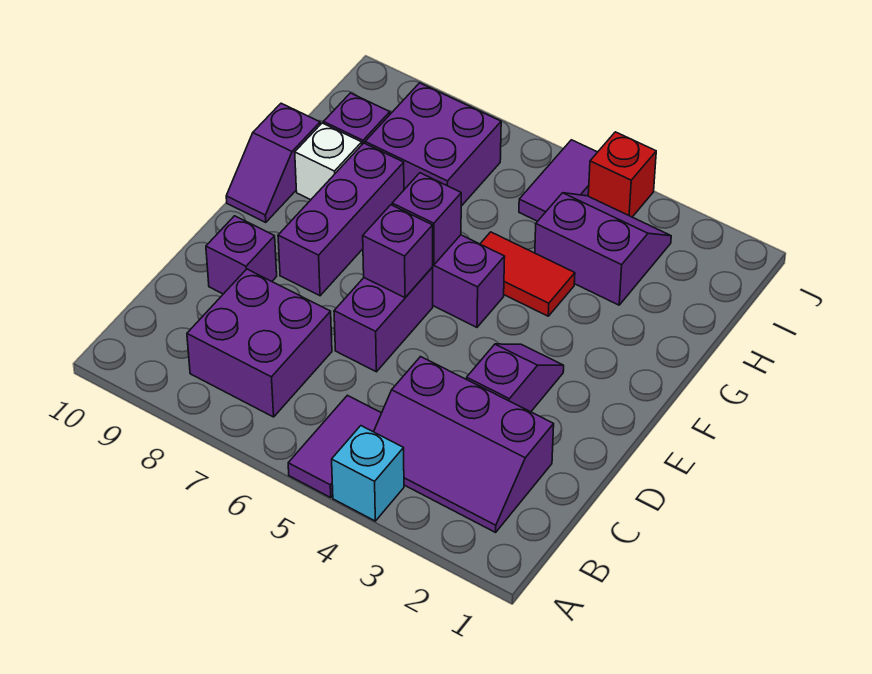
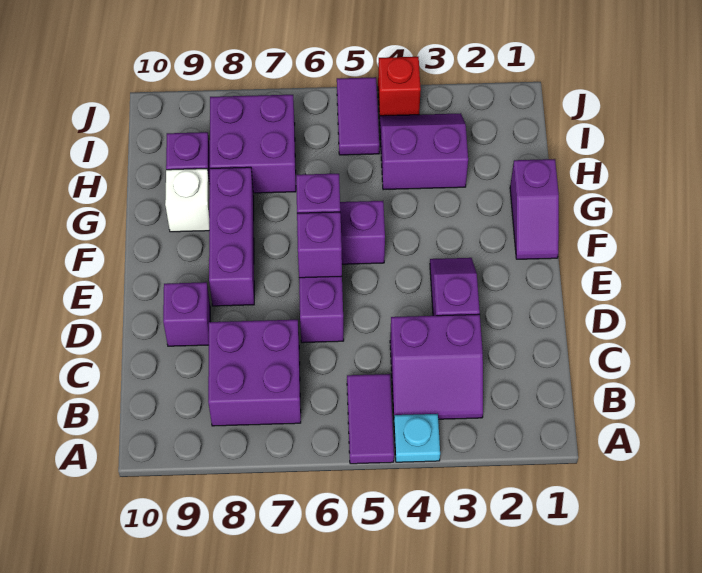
cyan 1x1 brick [332,426,404,521] -> cyan 1x1 plate [394,414,440,462]
purple 2x3 slope [374,357,554,532] -> purple 2x2 slope [390,314,483,419]
purple 1x2 slope [226,103,320,222] -> purple 1x2 slope moved to [510,159,559,259]
red 1x2 tile [480,232,575,316] -> none

